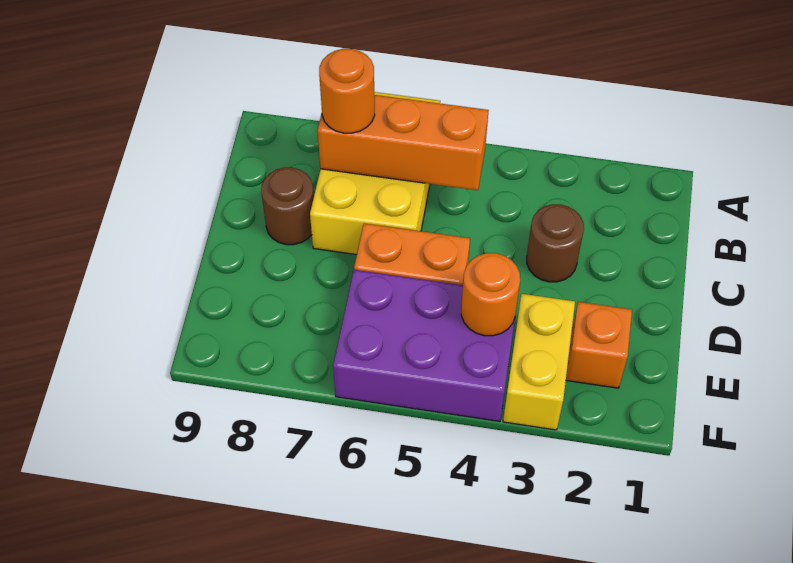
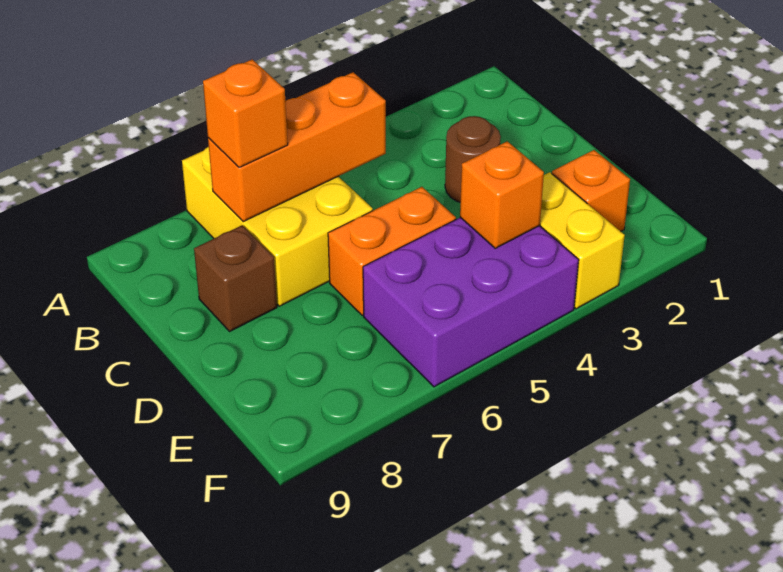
orange 1x1 round brick [319,49,375,133] -> orange 1x1 brick [203,59,288,168]
brown 1x1 round brick [261,167,314,245] -> brown 1x1 brick [194,225,277,332]
orange 1x1 round brick [461,253,520,336] -> orange 1x1 brick [460,141,544,248]

